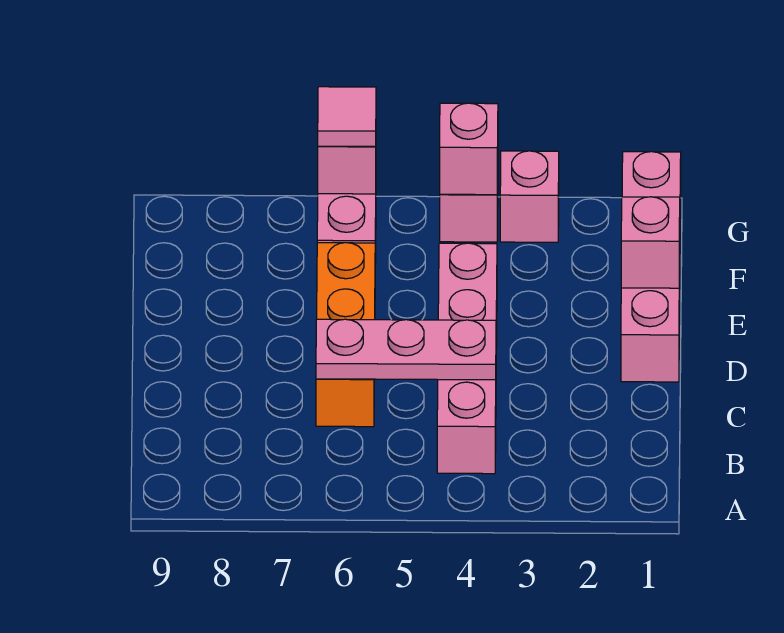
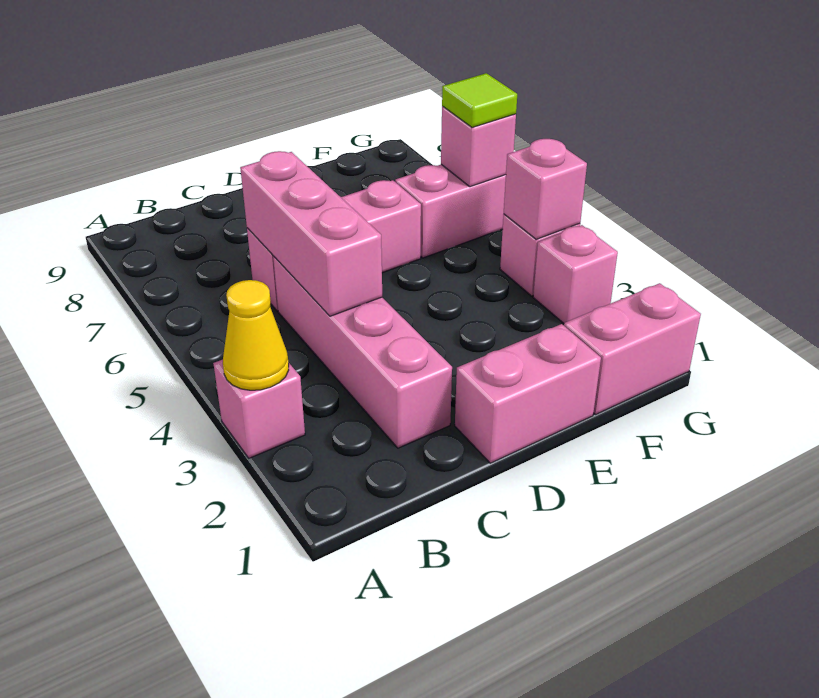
none -> yellow 1x1 cone [223,280,289,390]
pink 1x4 brick [437,243,497,474] -> pink 1x4 brick turned to [273,256,452,448]
pink 1x3 plate [316,319,496,380] -> pink 1x3 brick [240,151,382,316]
orange 1x3 brick [316,243,375,427] -> pink 1x3 brick [247,180,421,311]
pink 1x1 brick [621,197,680,288] -> pink 1x1 brick moved to [213,360,305,458]
pink 1x1 tile [318,87,376,147] -> lime 1x1 tile [442,73,517,128]

